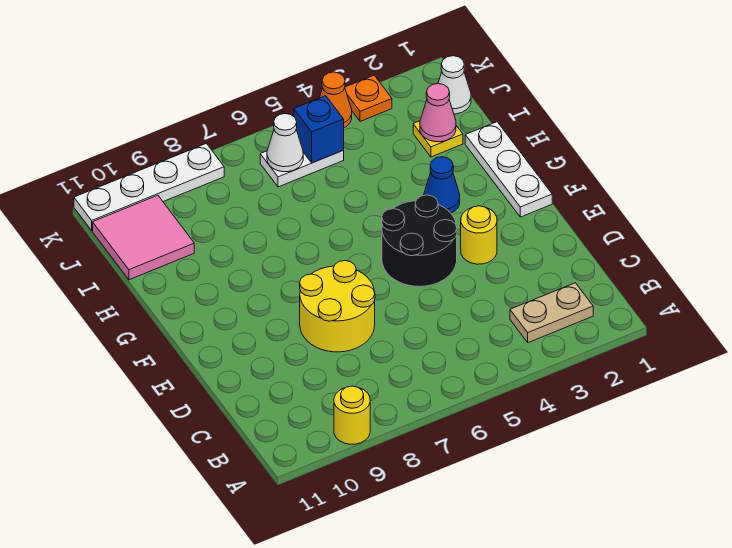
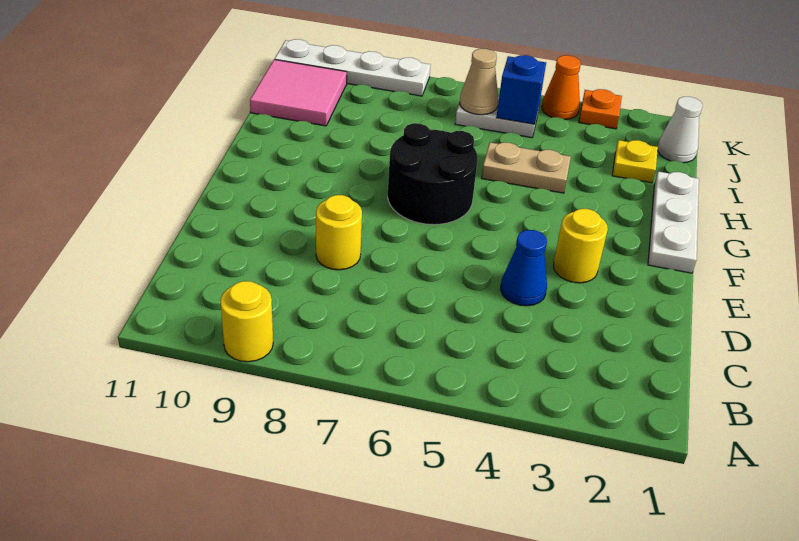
tan 1x2 plate [510,283,593,343] -> tan 1x2 plate moved to [482,142,571,193]
yellow 2x2 round brick [300,261,375,352] -> yellow 1x1 round brick [316,195,362,270]
black 2x2 round brick [382,195,457,287] -> black 2x2 round brick moved to [388,123,478,225]
blue 1x1 cone [424,157,460,213] -> blue 1x1 cone moved to [501,230,547,306]
pink 1x1 cone [420,84,456,142] -> none
white 1x1 cone [267,114,303,172] -> tan 1x1 cone [460,49,498,115]

